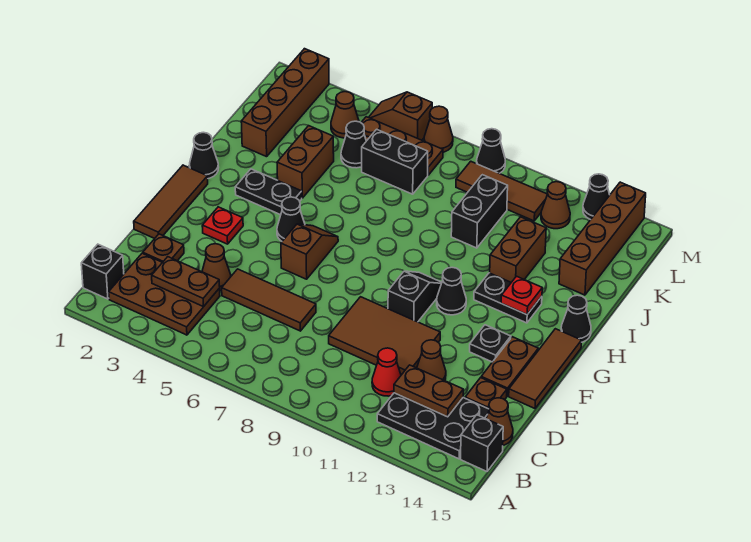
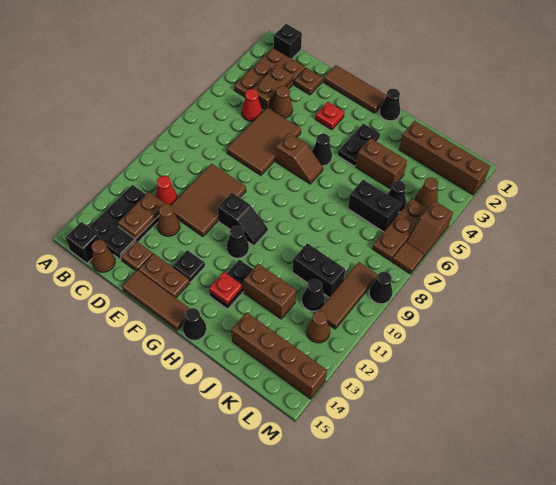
none -> red 1x1 cone [242,89,262,121]
brown 1x3 tile [222,269,316,331] -> brown 2x3 tile [227,107,301,175]
black 1x2 brick [362,129,428,194] -> black 1x2 brick turned to [348,180,400,232]
brown 1x2 slope [369,92,432,140] -> brown 1x2 slope turned to [406,201,453,257]
brown 1x1 cone [424,106,453,152] -> brown 1x1 tile [392,242,424,274]
black 1x1 cone [583,174,610,220] -> black 1x1 cone moved to [302,279,325,311]

